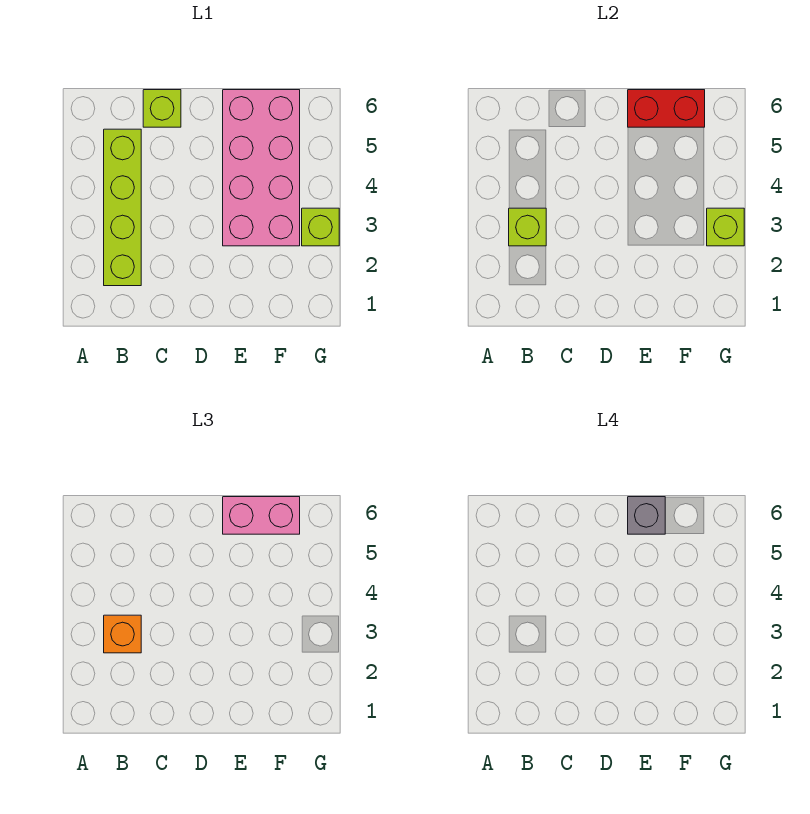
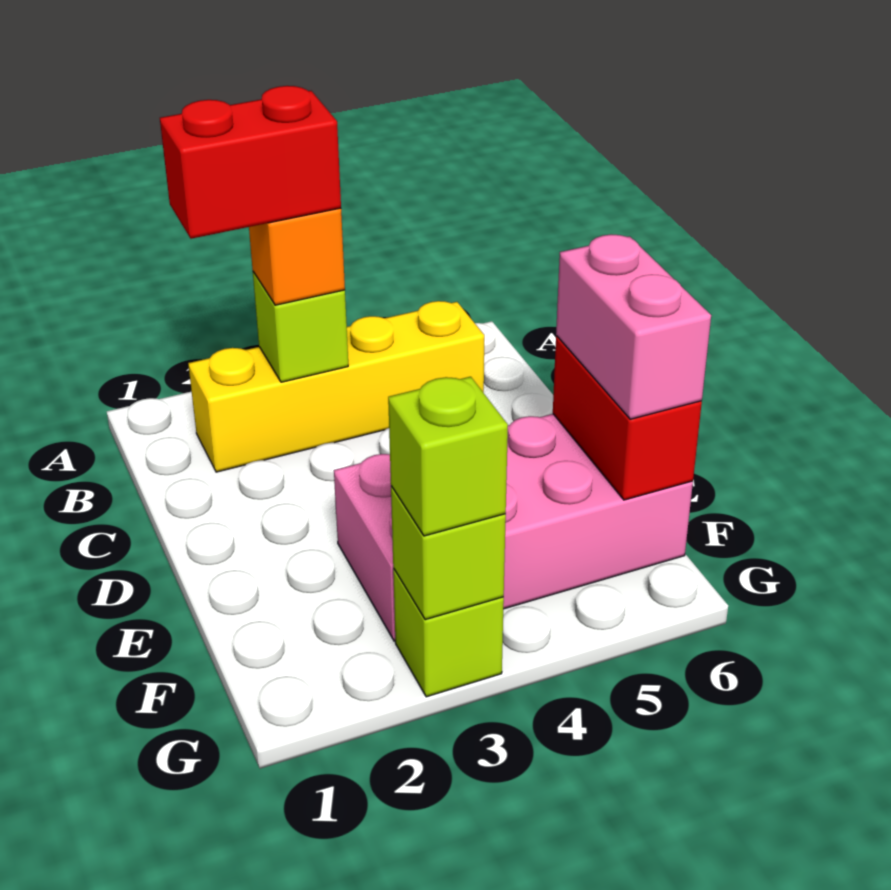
lime 1x4 brick [104,129,141,286] -> yellow 1x4 brick [188,301,484,472]
none -> red 1x2 brick [160,86,341,239]
lime 1x1 brick [143,90,181,127] -> lime 1x1 brick moved to [388,377,508,536]
grey 1x1 brick [628,497,665,534] -> none

